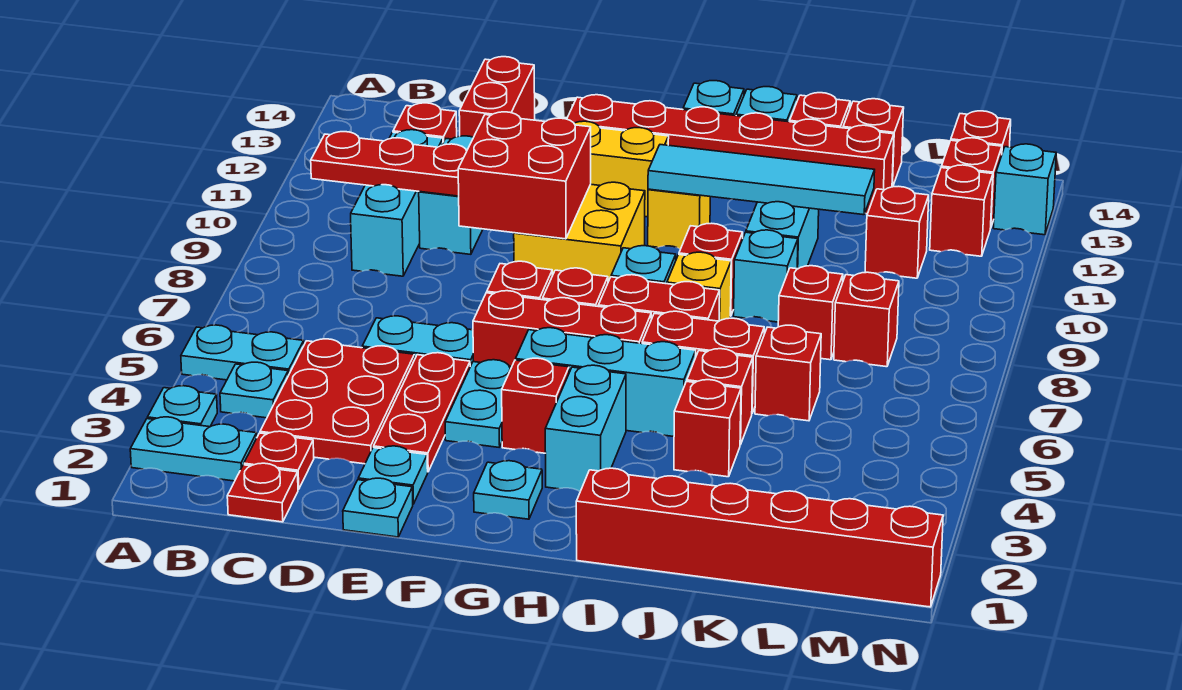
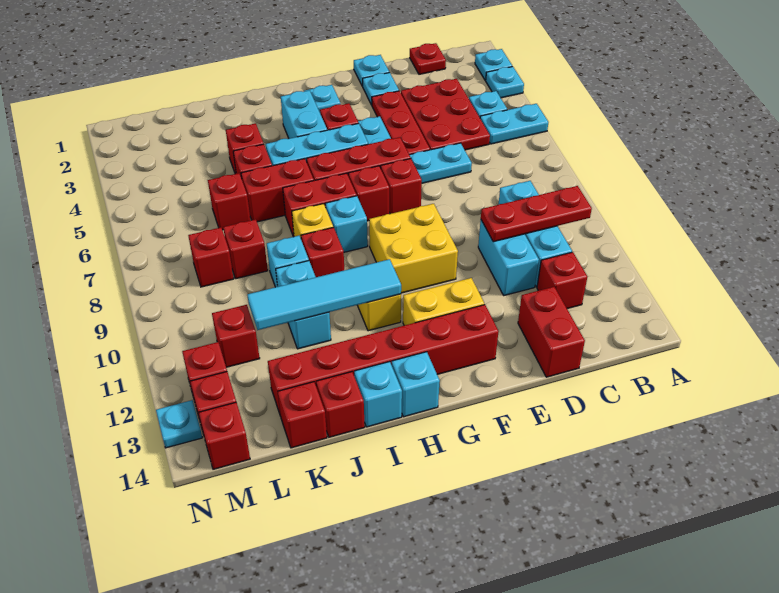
cyan 1x2 plate [130,417,257,481] -> cyan 1x1 plate [475,49,512,80]
red 1x1 plate [244,431,314,489] -> none
red 2x2 brick [458,112,591,239] -> none
red 1x6 brick [576,468,943,607] -> none
cyan 1x1 brick [994,144,1056,235] -> cyan 1x1 plate [156,400,202,448]

